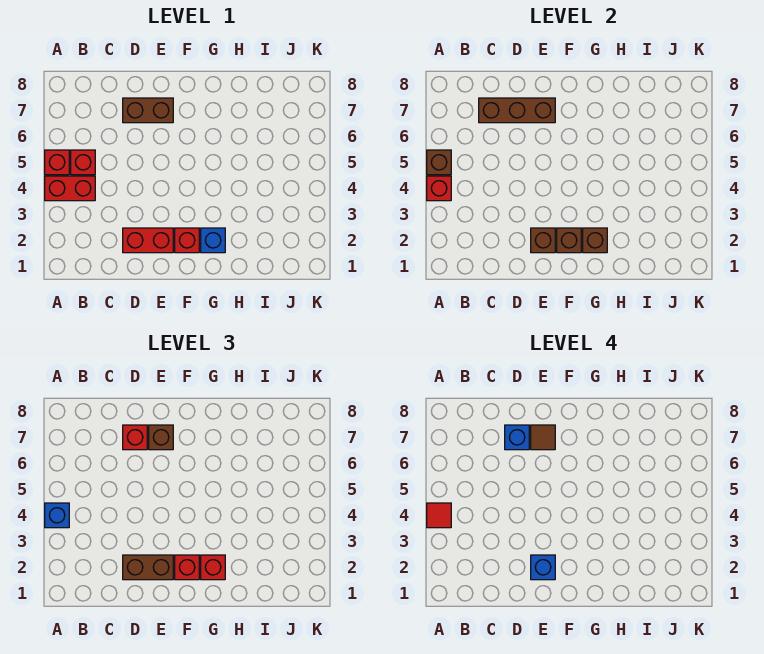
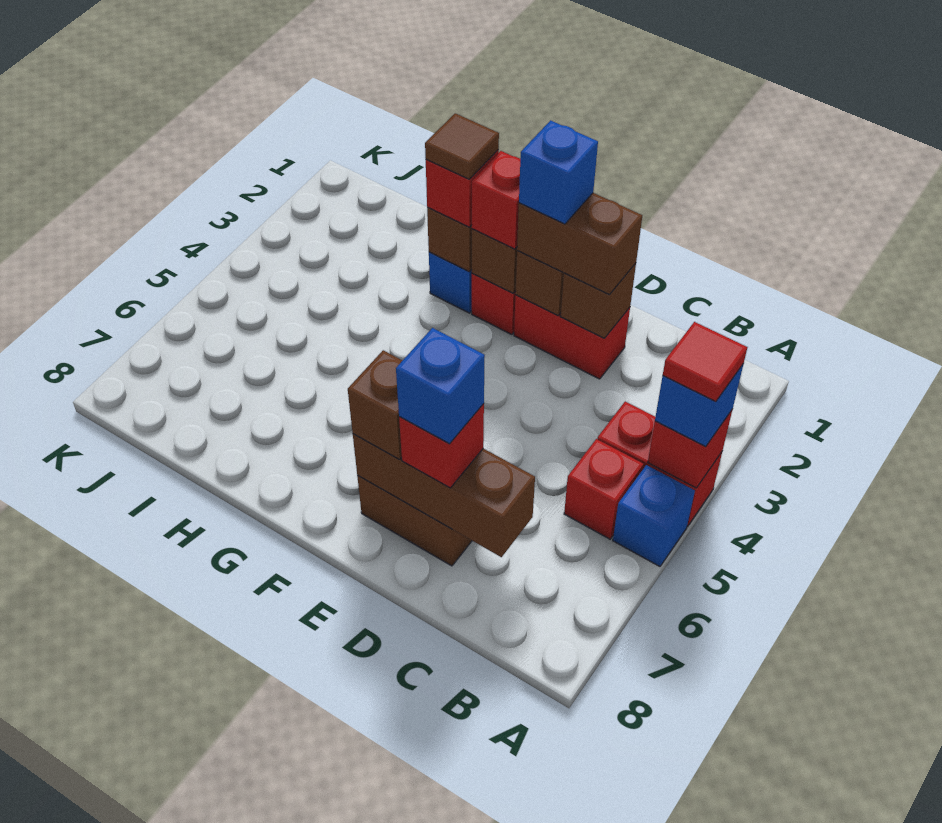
red 1x1 brick [45,150,69,175] -> blue 1x1 brick [613,465,695,566]
brown 1x1 brick [427,150,451,175] -> brown 1x1 brick moved to [560,263,636,338]
brown 1x1 tile [531,425,555,450] -> brown 1x1 tile moved to [425,113,499,179]

